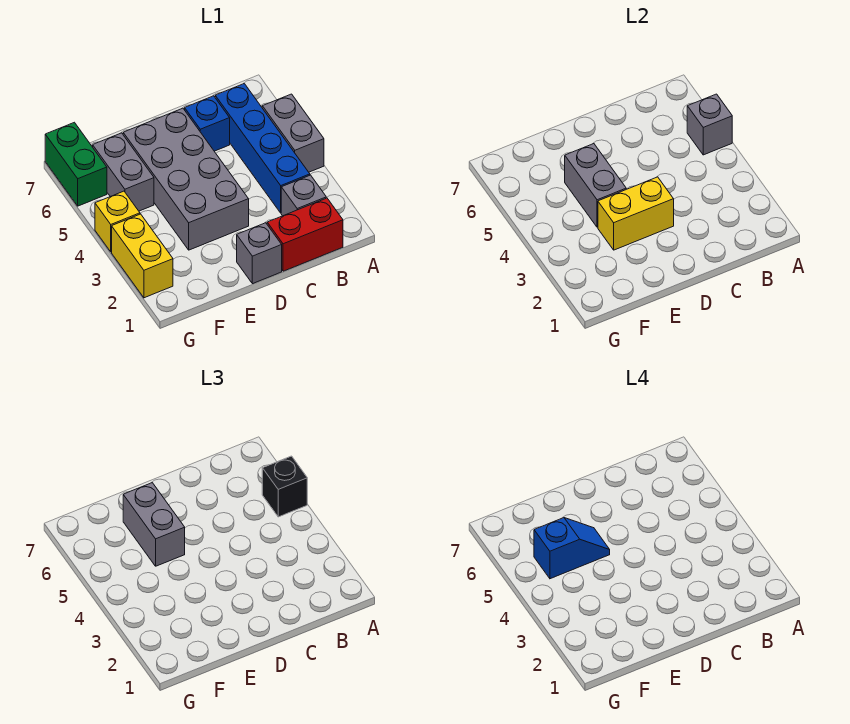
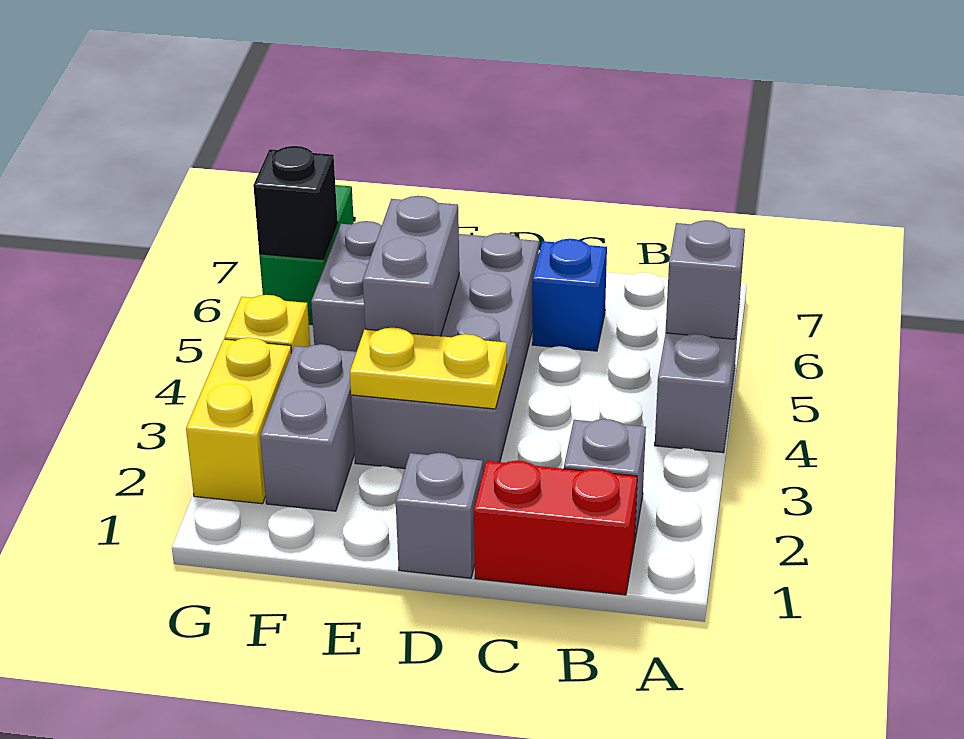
black 1x1 brick [262,456,307,517] -> black 1x1 brick moved to [253,146,338,259]
blue 1x4 brick [215,84,310,213] -> none
yellow 1x2 brick [598,177,674,250] -> yellow 1x2 plate [350,328,507,409]
grey 1x2 brick [123,483,185,566] -> grey 1x2 brick moved to [260,344,356,511]
blue 1x2 slope [534,518,610,579] -> none

